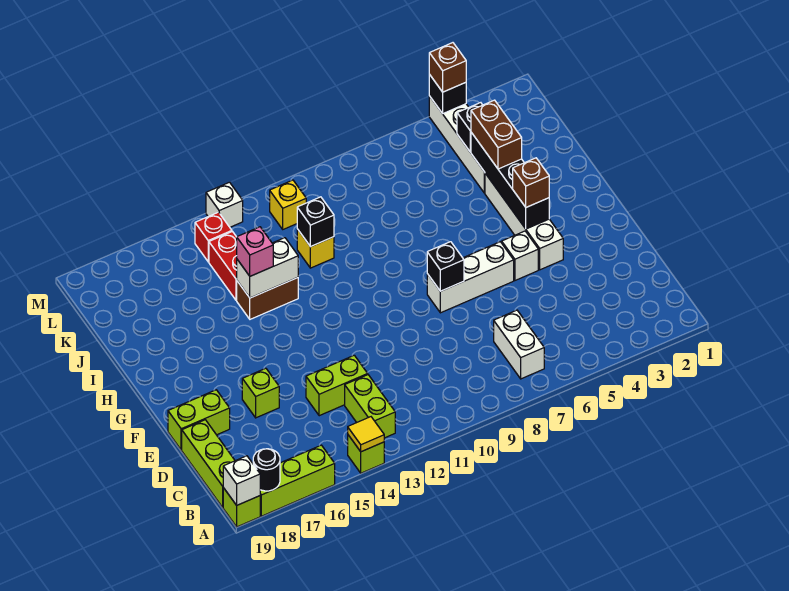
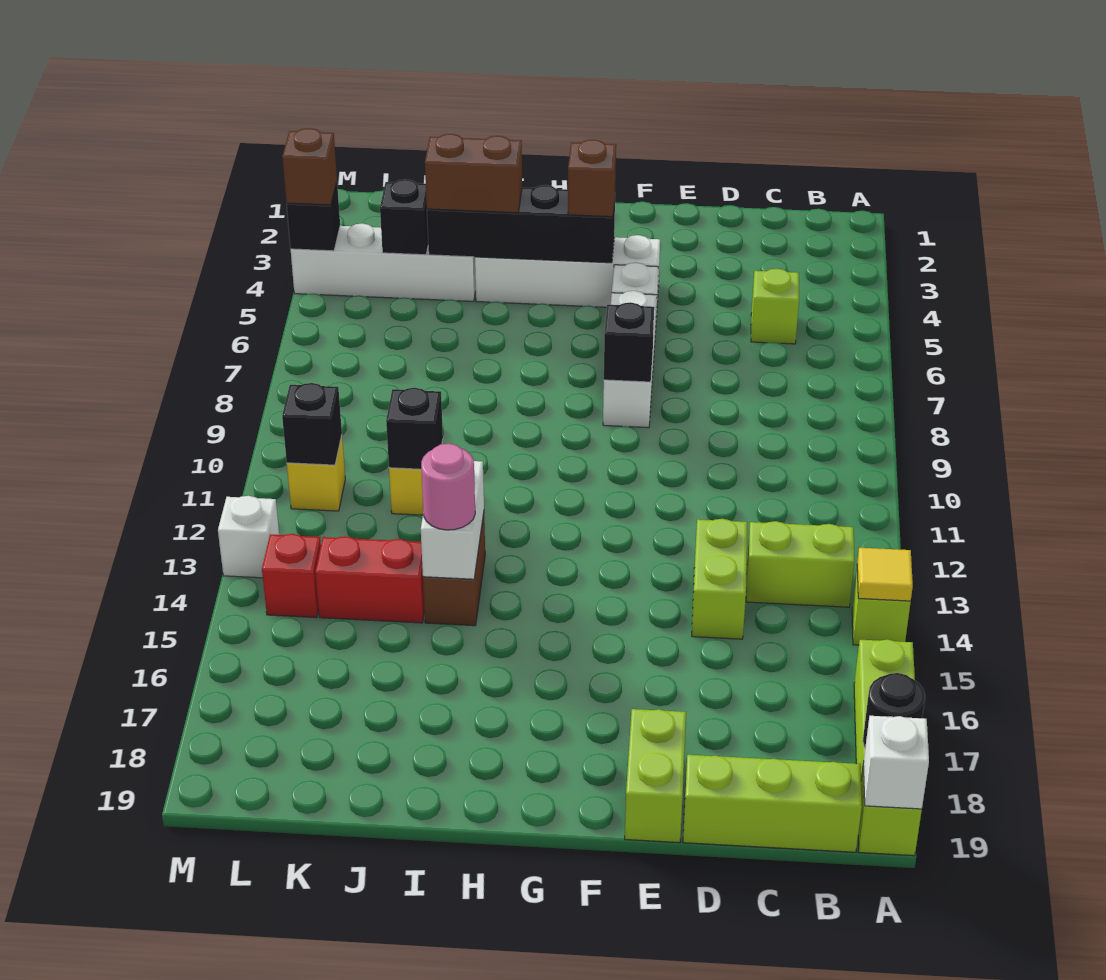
white 1x2 brick [494,310,544,379] -> none
lime 1x1 brick [242,368,279,418] -> lime 1x1 brick moved to [751,269,799,344]
pink 1x1 brick [237,227,273,276] -> pink 1x1 round brick [421,444,475,530]
none -> black 1x1 brick [282,383,342,465]

